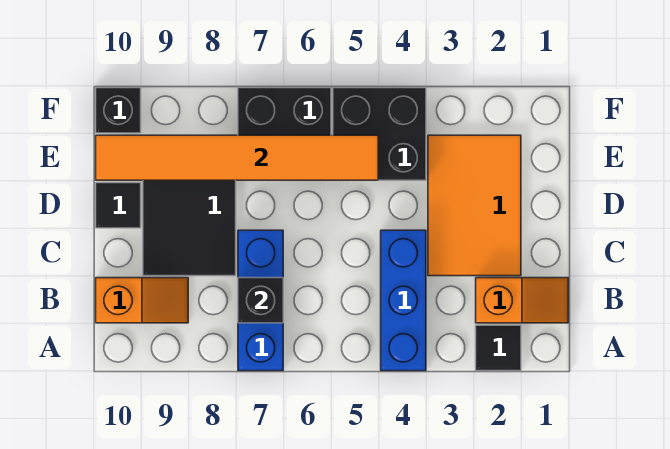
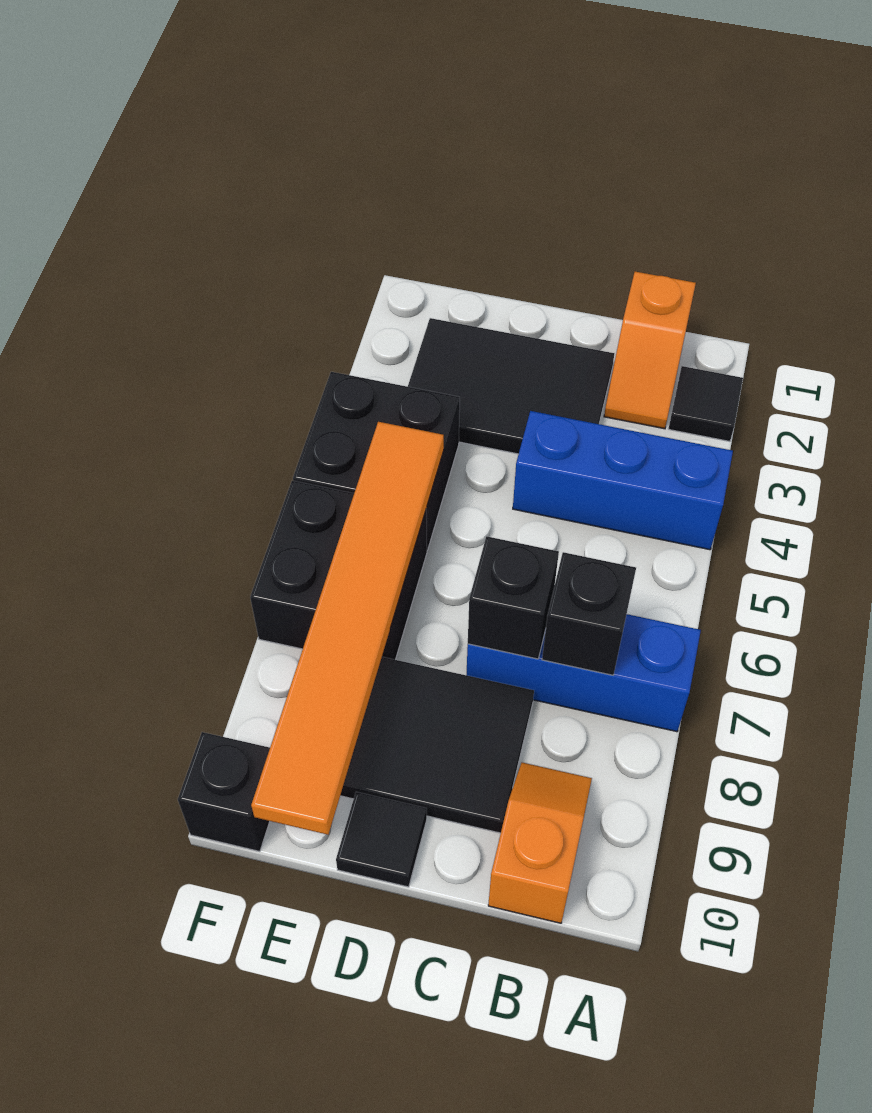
orange 1x2 slope [476,278,568,323] -> orange 1x2 slope turned to [604,272,696,429]
orange 2x3 tile [428,135,521,276] -> black 2x3 tile [408,318,615,454]
none -> black 1x1 brick [468,536,559,659]

